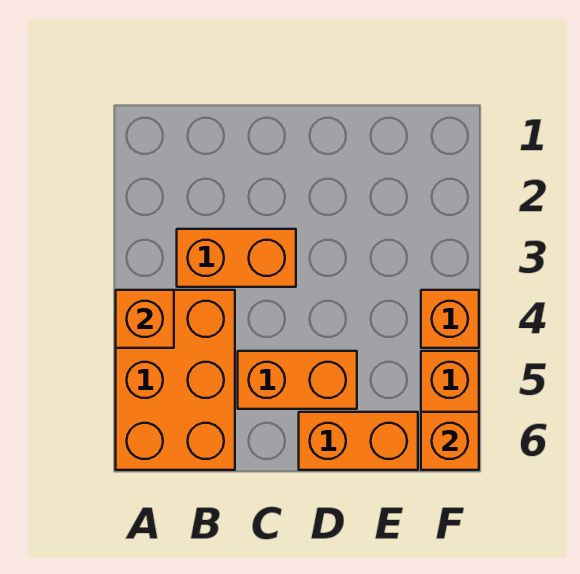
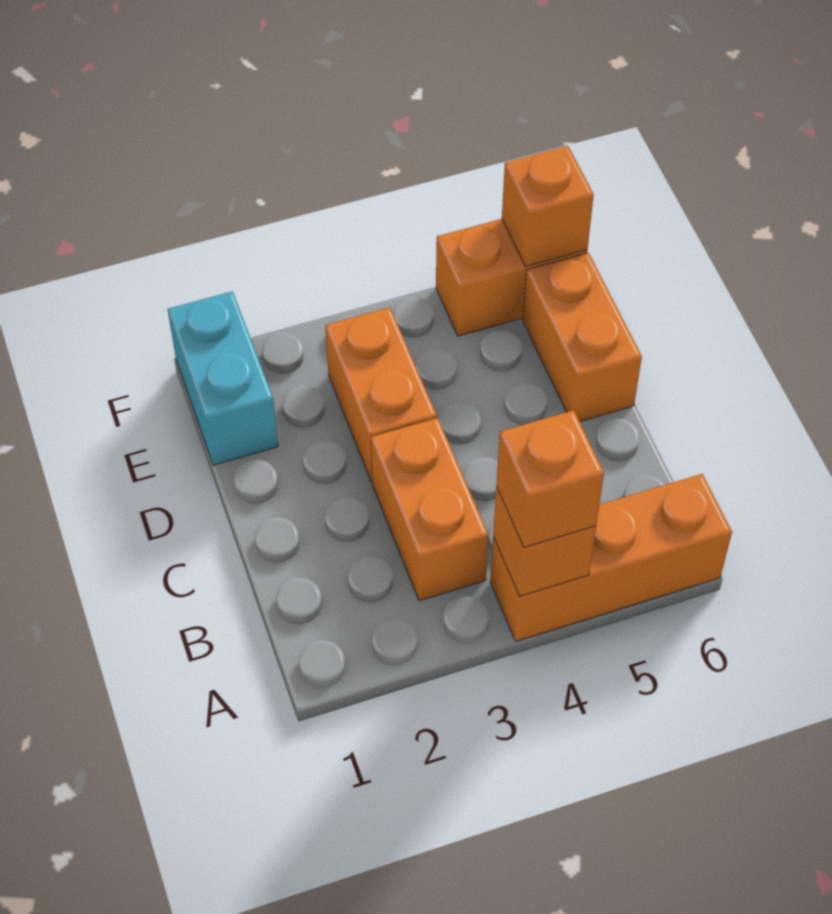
orange 2x3 brick [116,290,235,470] -> orange 1x3 brick [490,474,732,641]
orange 1x2 brick [238,351,357,409] -> orange 1x2 brick moved to [325,307,437,482]
none -> cyan 1x2 brick [168,291,278,465]
orange 1x1 brick [421,290,479,348] -> orange 1x1 brick moved to [496,410,604,547]

